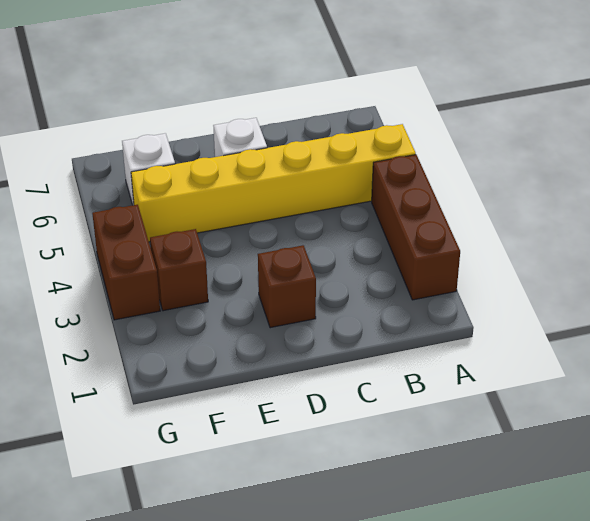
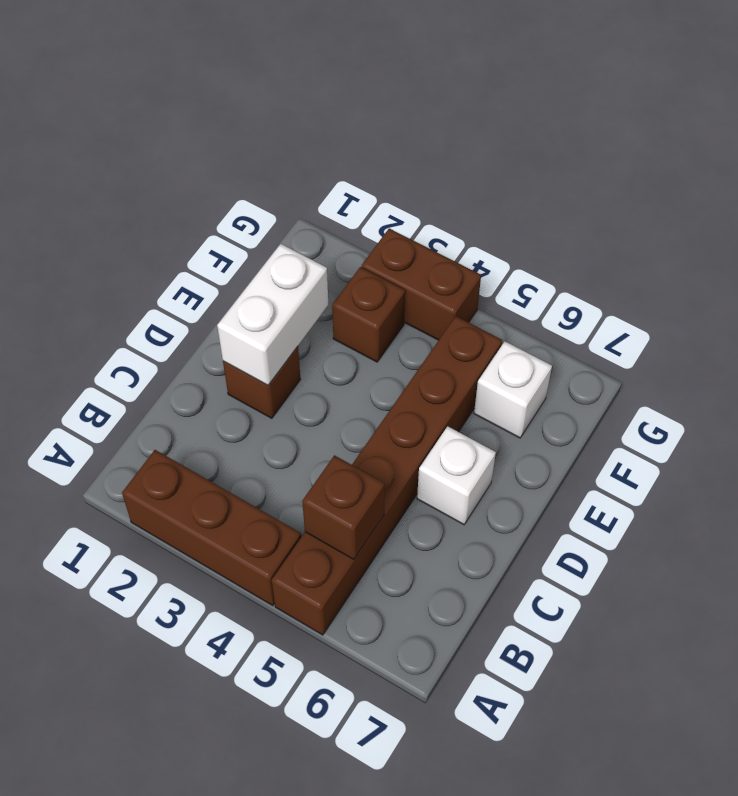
yellow 1x6 brick [131,124,416,242] -> brown 1x6 brick [272,316,502,635]
none -> brown 1x1 brick [302,455,385,559]
none -> white 1x2 brick [217,244,328,385]

